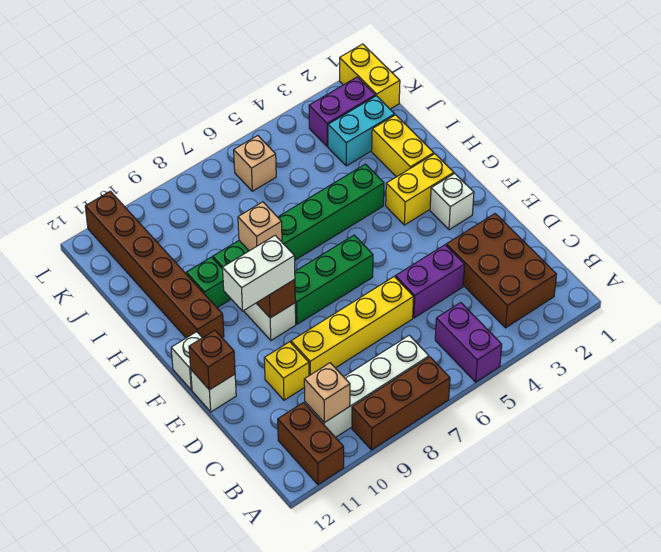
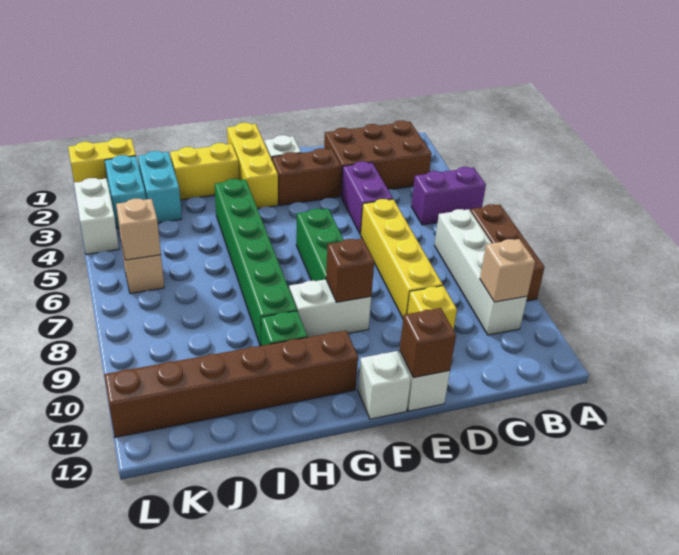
brown 1x2 brick [278,403,344,485] -> brown 1x2 brick moved to [272,148,341,205]
white 1x2 brick [223,235,295,311] -> white 1x2 brick moved to [74,178,119,254]
yellow 1x2 brick [386,154,454,225] -> yellow 1x3 brick [227,123,278,209]
tan 1x1 brick [238,202,282,251] -> tan 1x1 brick moved to [116,199,161,260]
purple 1x2 brick [309,77,375,147] -> cyan 1x2 brick [105,155,146,229]

